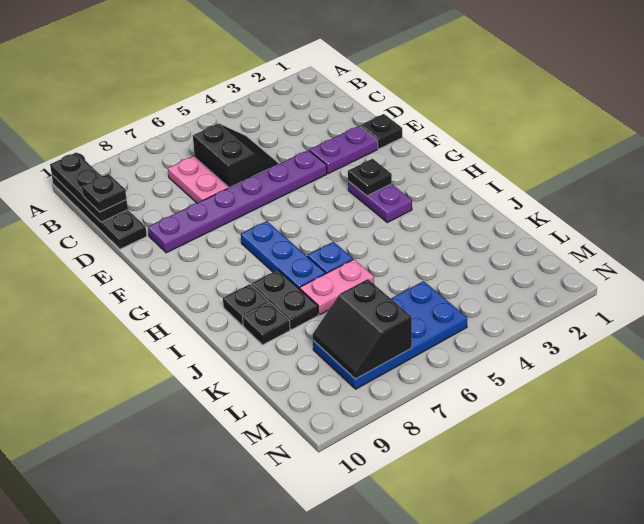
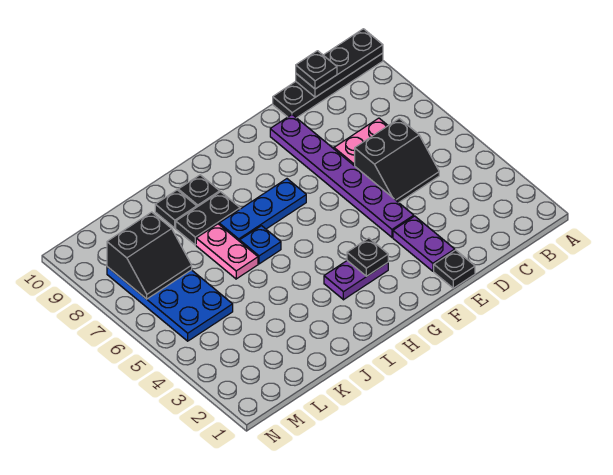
black 2x2 slope [313,279,412,379] -> black 2x2 slope turned to [107,212,192,299]

